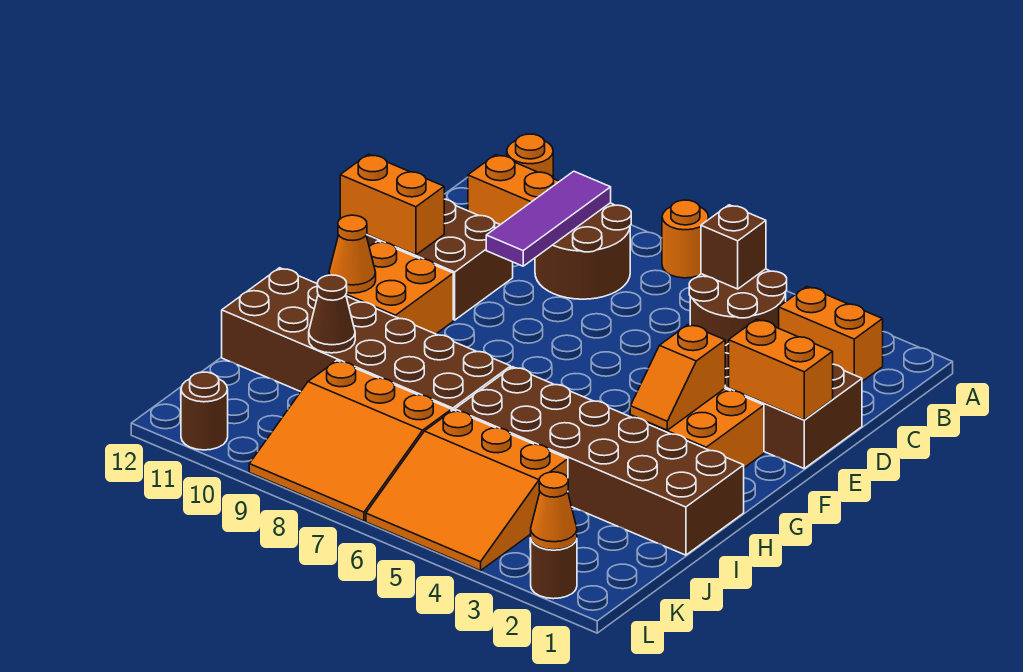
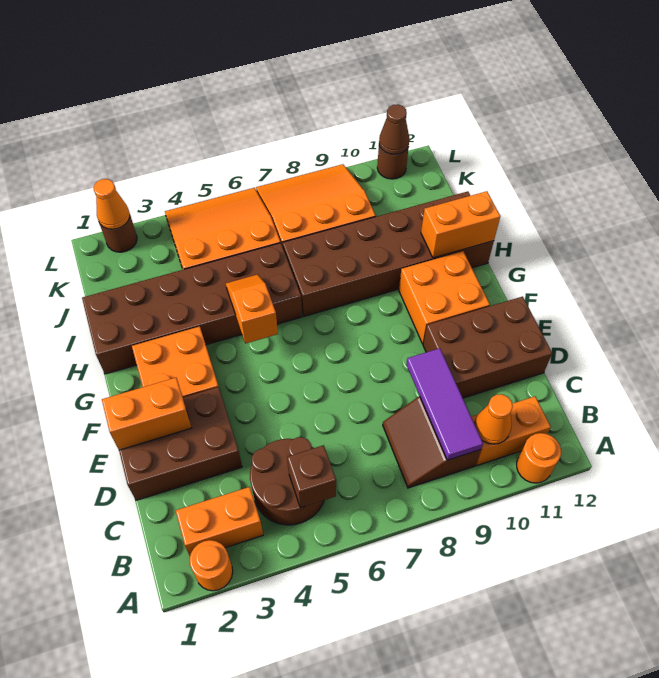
orange 1x1 round brick [662,200,709,278] -> orange 1x1 round brick moved to [190,540,233,591]
brown 2x2 round brick [535,203,631,299] -> brown 2x2 slope [383,396,481,488]
orange 1x2 brick [340,154,444,255] -> orange 1x2 brick moved to [421,191,500,258]
orange 1x2 slope [630,324,725,430] -> orange 1x2 slope moved to [226,274,278,344]
orange 1x1 cone [329,215,376,293] -> orange 1x1 cone moved to [475,394,513,444]
brown 1x1 cone [309,275,355,353] -> brown 1x1 cone moved to [379,104,410,155]

